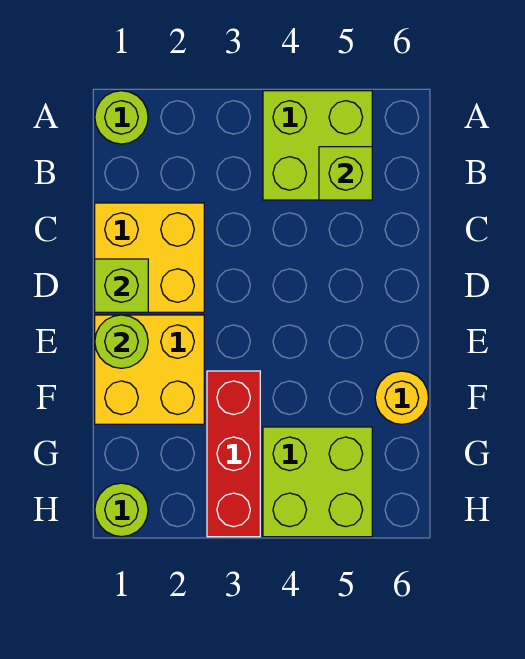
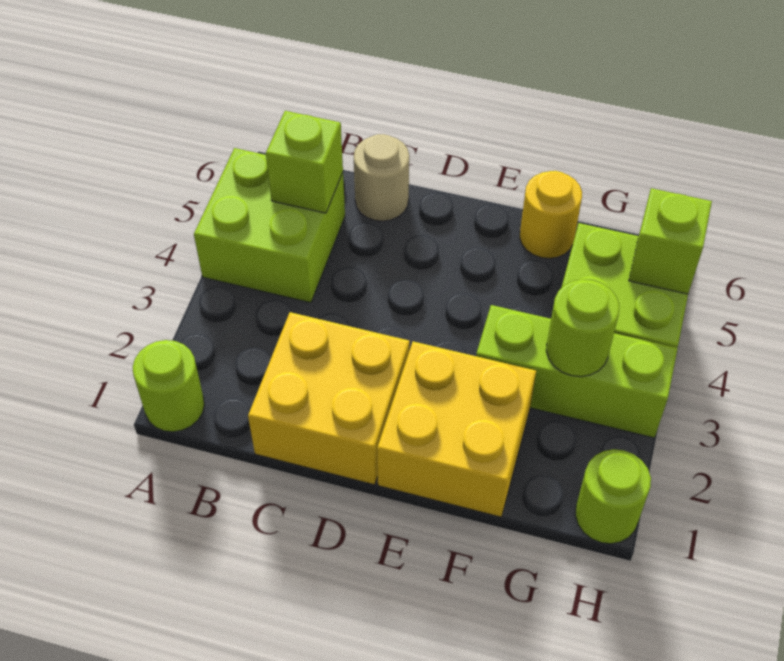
none -> tan 1x1 round brick [354,134,409,221]
lime 1x1 brick [95,259,148,312] -> lime 1x1 brick moved to [629,188,712,294]
lime 1x1 round brick [95,315,148,368] -> lime 1x1 round brick moved to [546,279,619,377]
red 1x3 brick [207,371,260,537] -> lime 1x3 brick [476,305,678,438]

